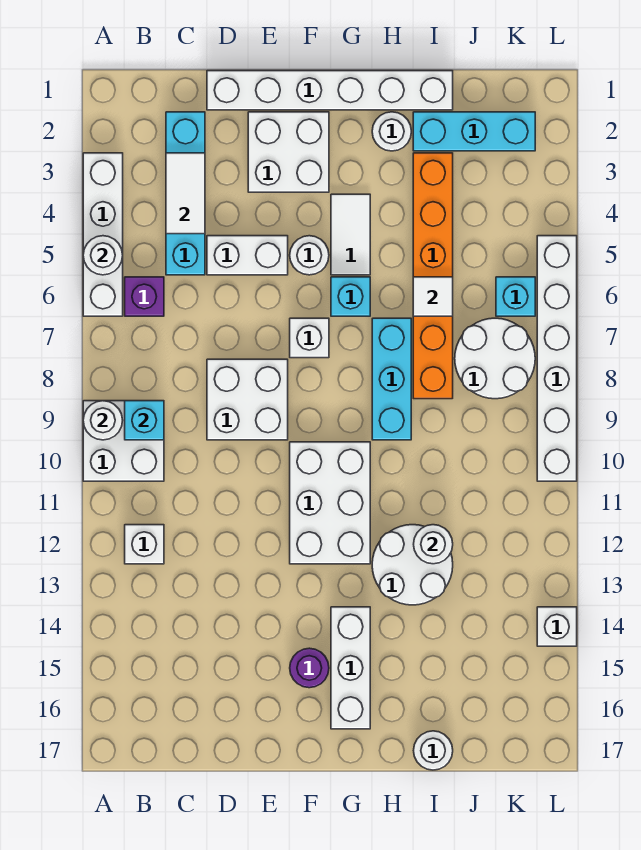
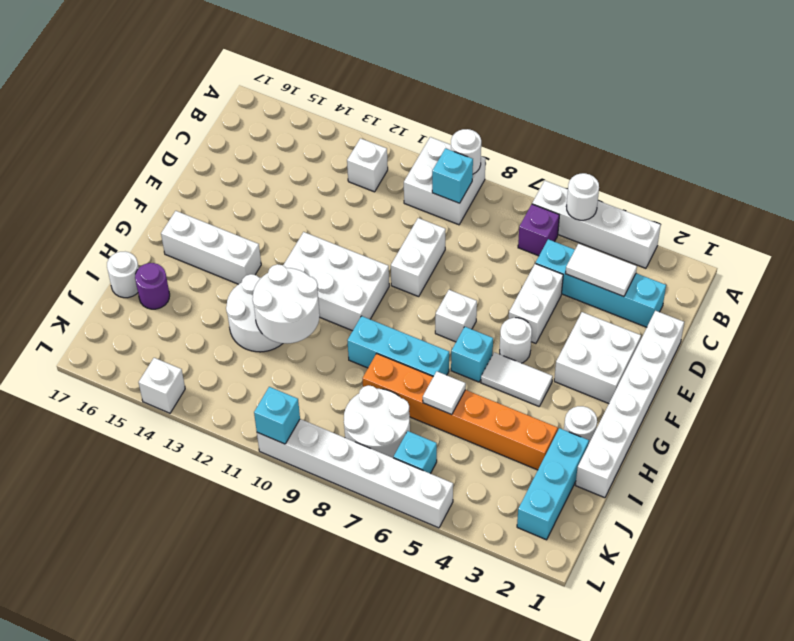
white 2x2 brick [207,359,288,440] -> white 1x2 brick [391,218,446,297]
purple 1x1 round brick [290,648,329,688] -> purple 1x1 round brick moved to [135,263,170,309]
white 1x1 round brick [414,525,453,564] -> white 2x2 round brick [253,264,320,344]
none -> cyan 1x1 brick [254,387,300,444]

